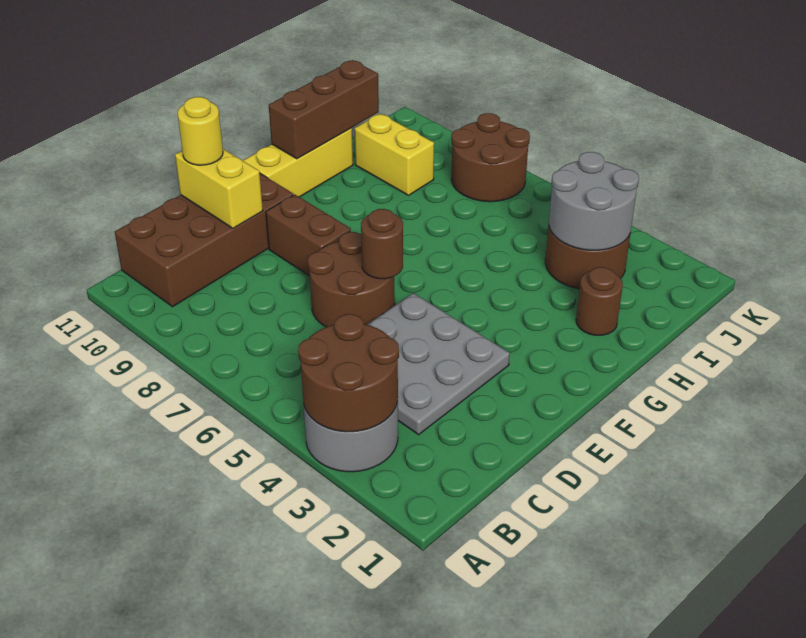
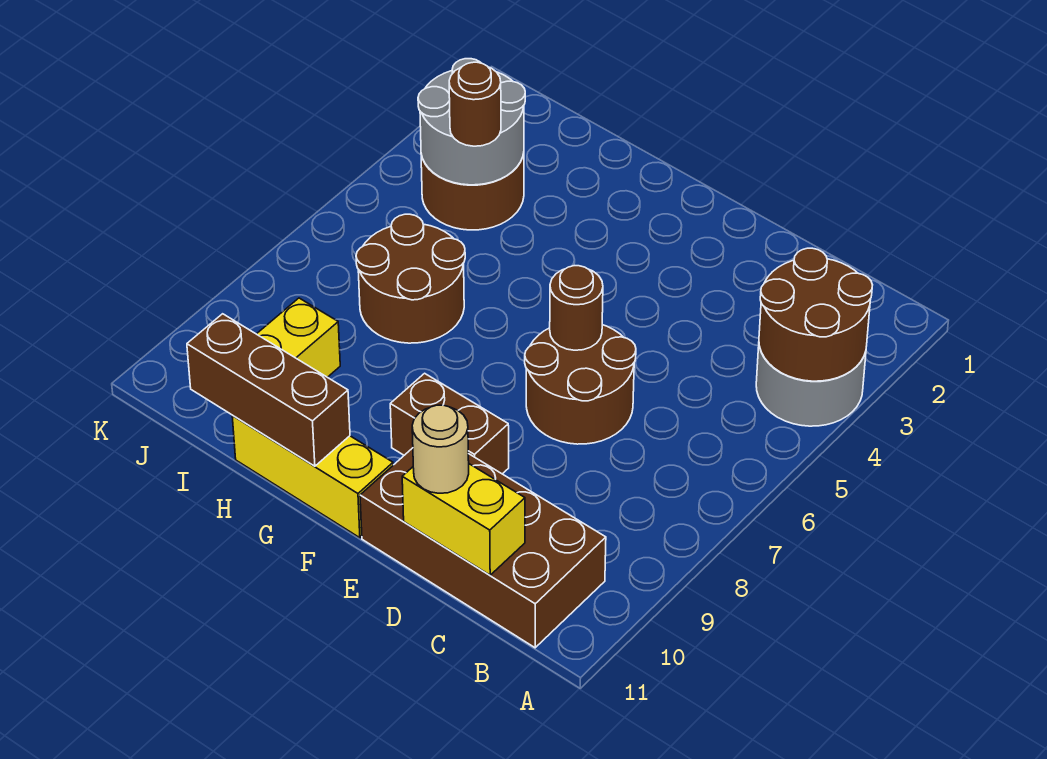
grey 3x3 plate [367,293,510,435] -> none
yellow 1x2 brick [175,149,263,228] -> yellow 1x2 brick turned to [402,464,525,575]
yellow 1x1 round brick [178,97,223,165] -> tan 1x1 round brick [412,405,469,493]
brown 1x2 brick [266,194,351,276] -> brown 1x2 brick turned to [390,373,509,474]
brown 1x1 round brick [576,267,623,335] -> brown 1x1 round brick moved to [449,62,501,146]
brown 2x2 round brick [451,113,530,202] -> brown 2x2 round brick moved to [356,214,465,343]

